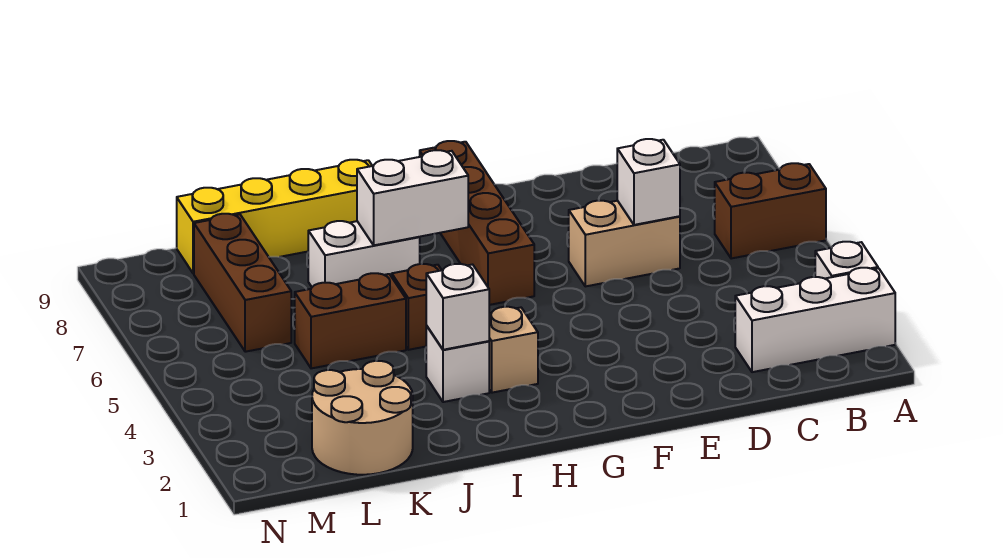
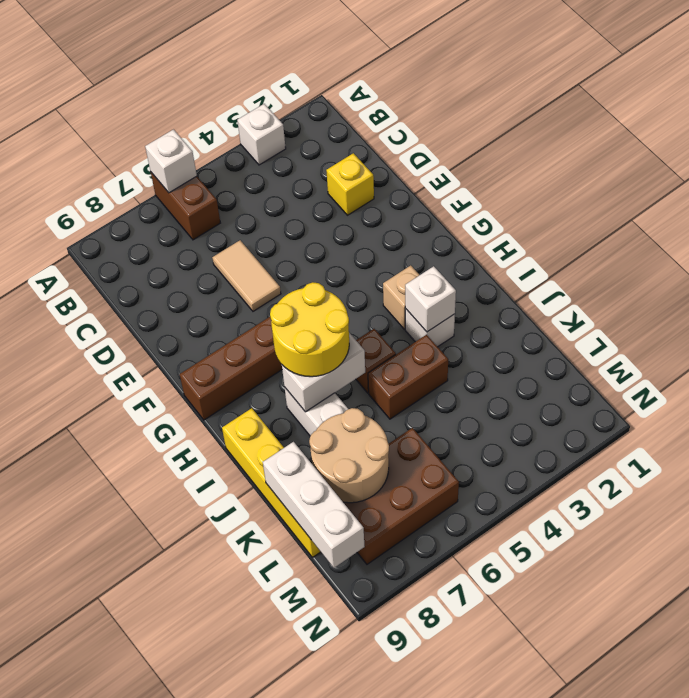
white 1x3 brick [735,268,895,372] -> white 1x3 brick moved to [263,442,364,568]
none -> yellow 1x1 brick [326,153,374,215]
tan 1x2 brick [569,201,680,286] -> tan 1x2 tile [212,240,281,311]
white 1x1 brick [617,139,680,225] -> white 1x1 brick moved to [145,130,197,193]
none -> yellow 2x2 round brick [270,282,349,377]
white 1x2 brick [357,150,468,245] -> white 1x2 brick turned to [282,333,365,412]
brown 1x2 brick [295,273,406,368] -> brown 1x2 brick turned to [368,335,448,419]
tan 2x2 round brick [312,361,413,475] -> tan 2x2 round brick moved to [309,408,389,503]
brown 1x3 brick [194,214,291,352] -> brown 2x3 brick [343,428,459,564]

